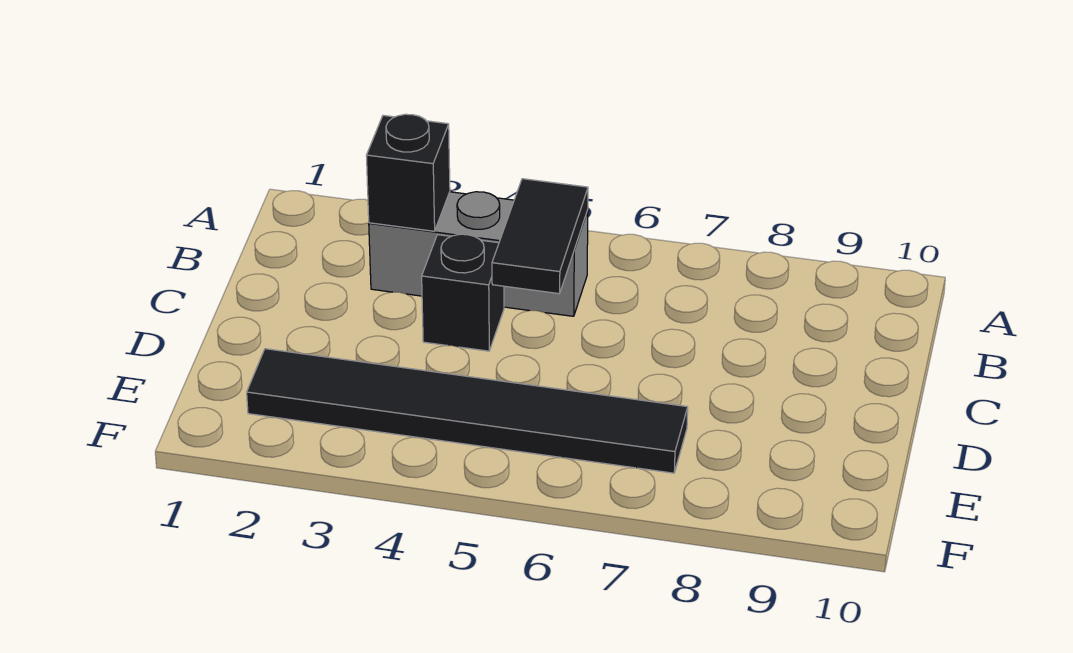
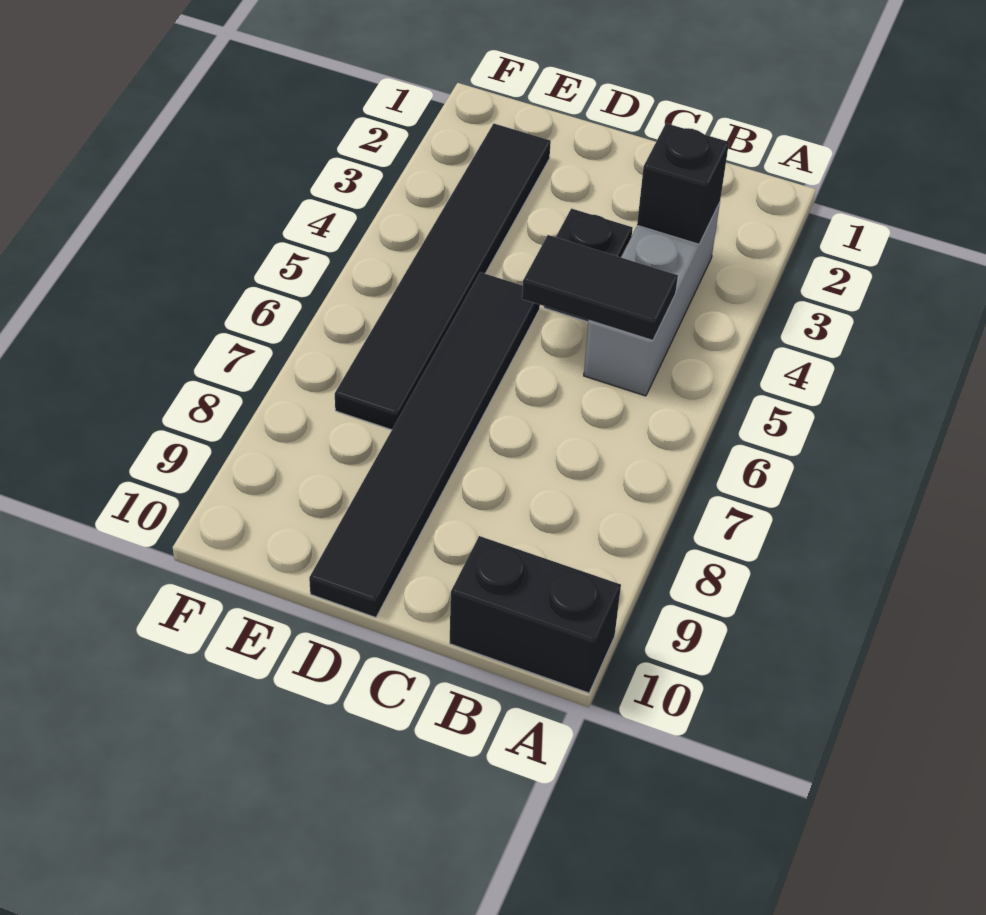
none -> black 1x2 brick [450,536,621,693]
none -> black 1x6 tile [309,272,540,618]

